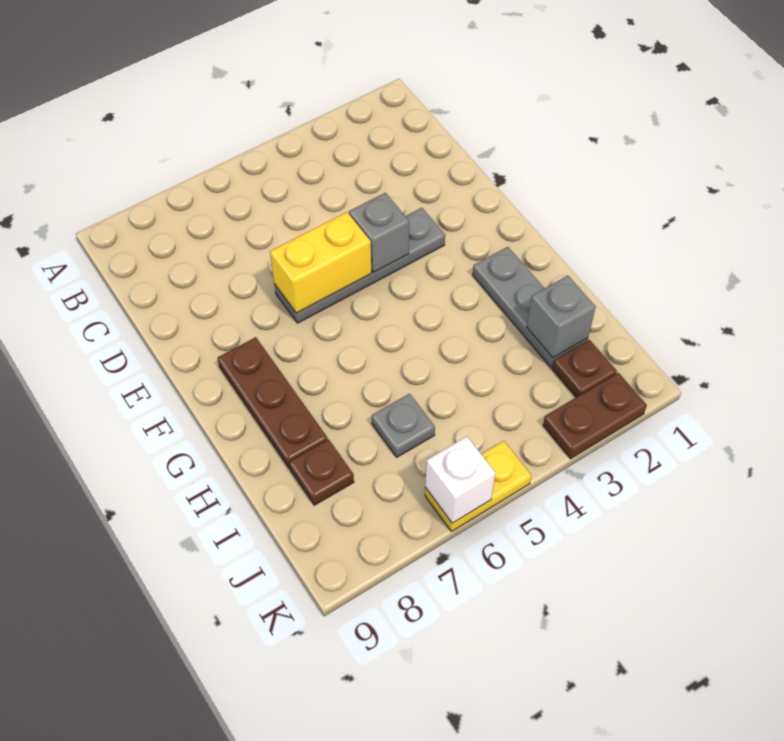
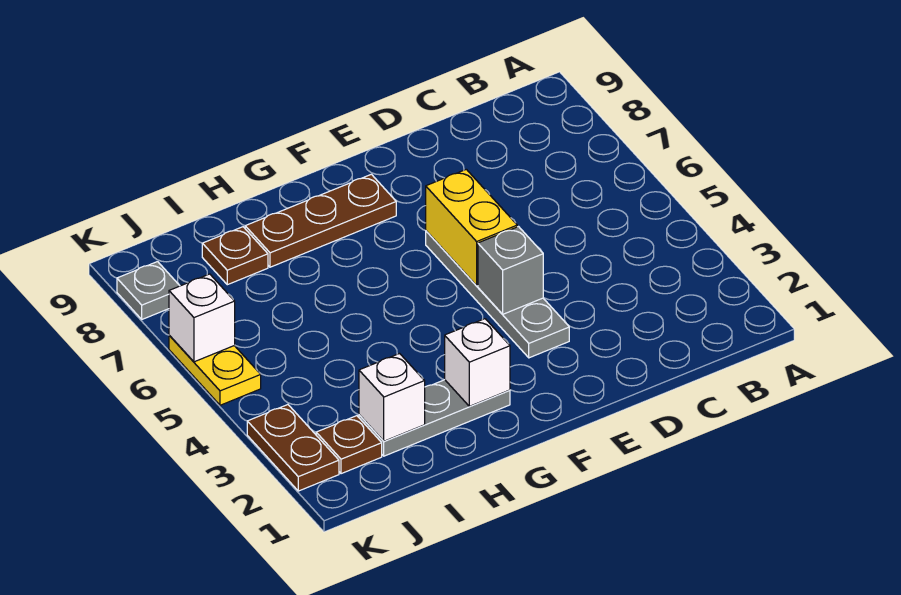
none -> white 1x1 brick [445,319,510,406]
grey 1x1 brick [527,275,596,358] -> white 1x1 brick [359,354,425,441]
grey 1x1 plate [372,394,435,457] -> grey 1x1 plate moved to [117,262,180,319]

